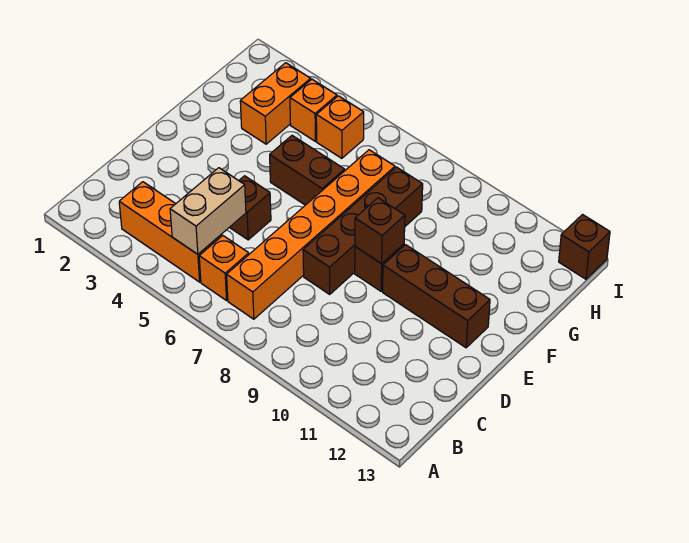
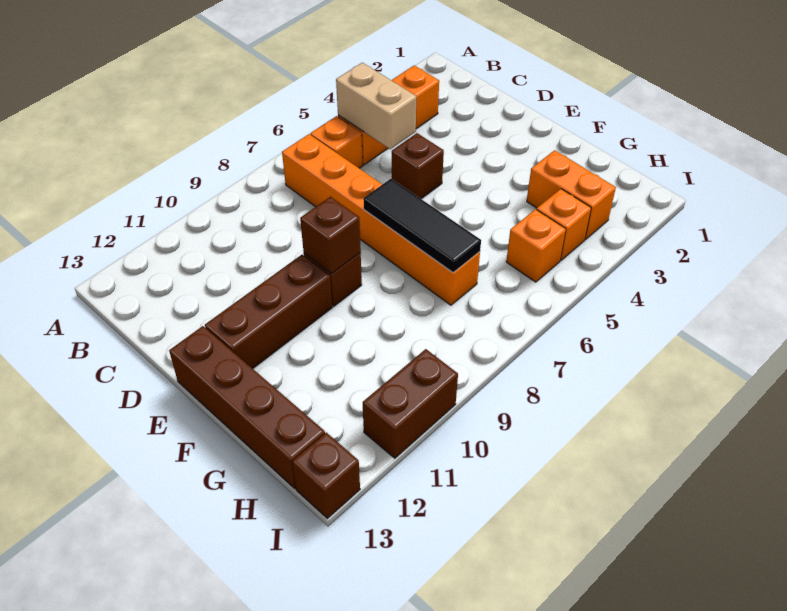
brown 1x4 brick [303,167,423,294] -> brown 1x4 brick moved to [169,326,325,488]
none -> black 1x3 tile [363,179,481,273]
brown 1x2 brick [270,136,345,205] -> brown 1x2 brick moved to [363,349,458,458]

